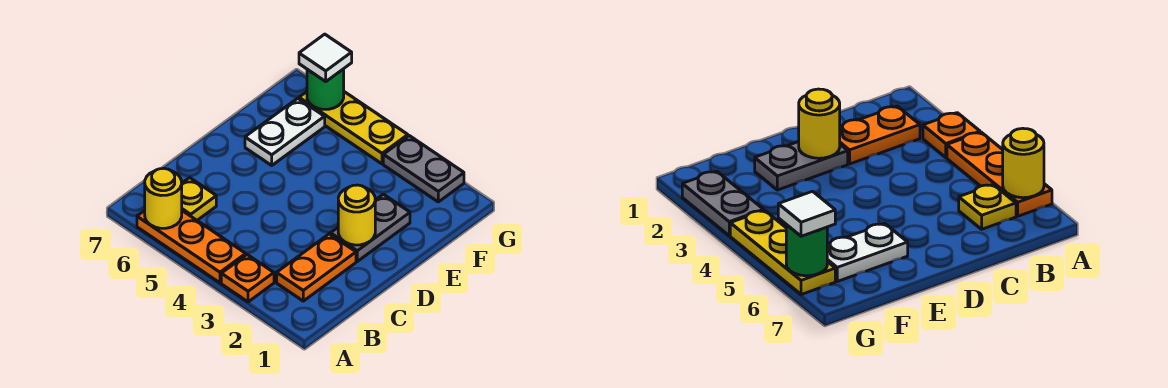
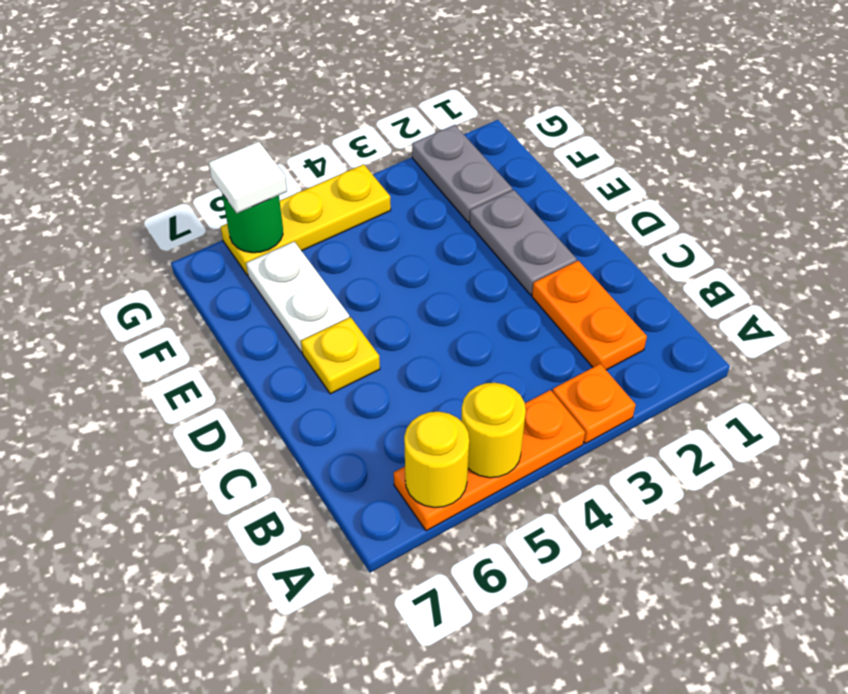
yellow 1x1 plate [182,178,216,220] -> yellow 1x1 plate moved to [301,317,380,394]
yellow 1x1 round brick [338,185,375,245] -> yellow 1x1 round brick moved to [461,383,526,478]
grey 1x2 plate [383,136,464,202] -> grey 1x2 plate turned to [412,125,512,223]

